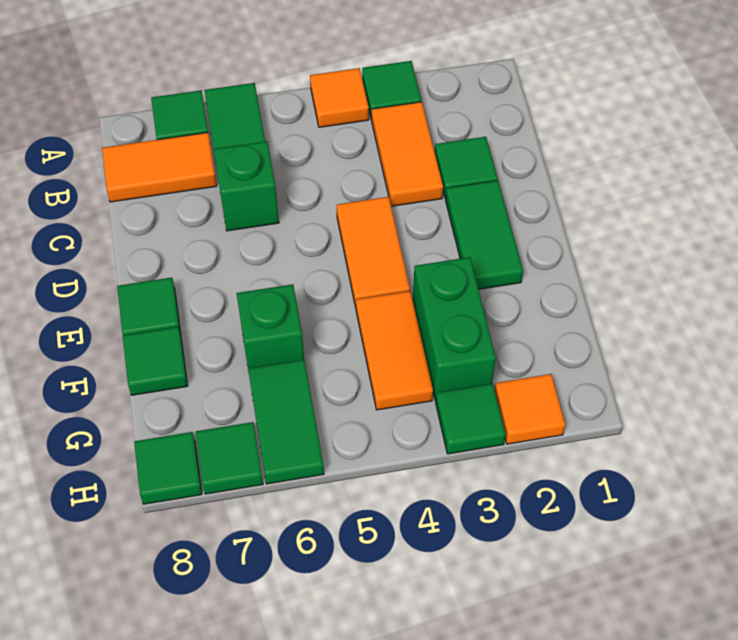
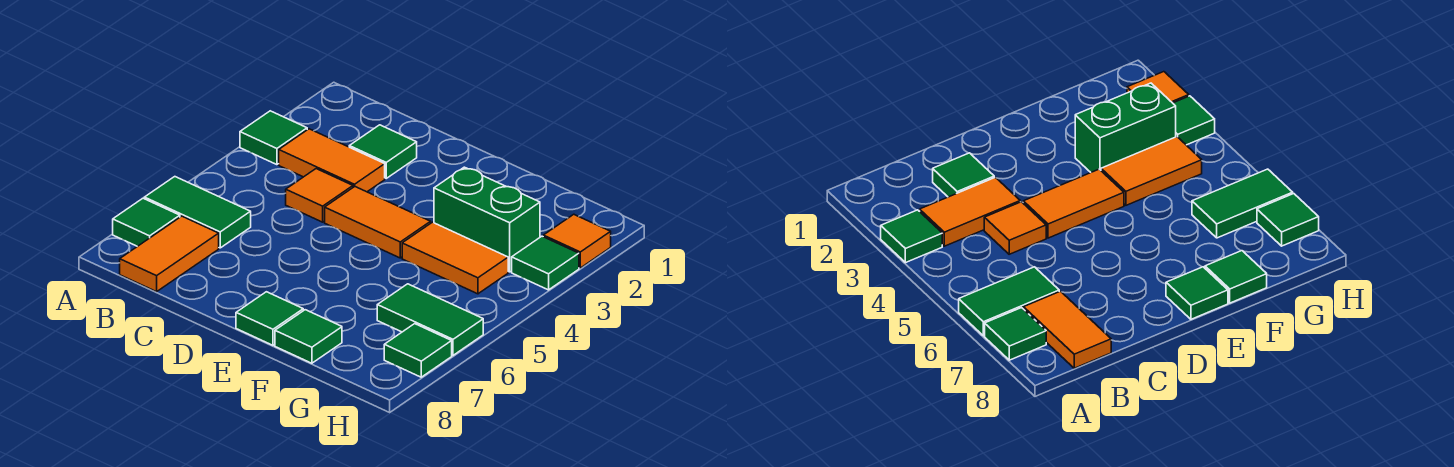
orange 1x1 tile [310,68,369,127] -> orange 1x1 tile moved to [286,169,353,222]
green 1x1 brick [214,141,279,231] -> none
green 1x2 tile [445,180,523,289] -> none
green 1x1 brick [236,284,304,368] -> none
green 1x1 tile [134,432,202,504] -> none

